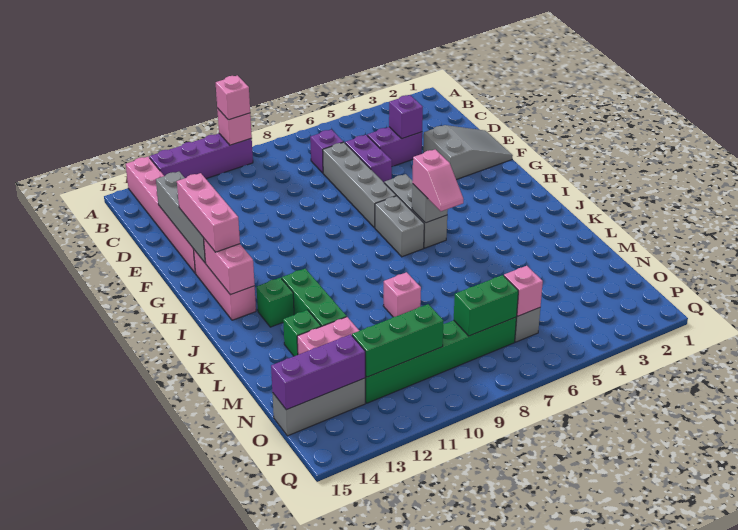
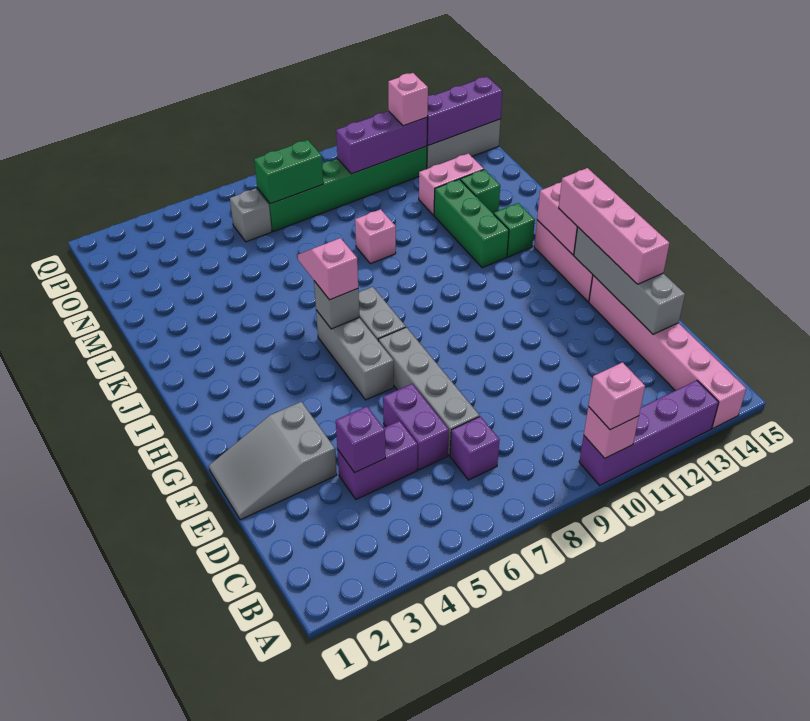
pink 1x3 brick [177,173,240,252] -> pink 1x4 brick [559,168,669,284]
pink 1x1 brick [504,266,543,316] -> pink 1x1 brick moved to [388,73,428,126]
green 1x3 brick [352,304,444,377] -> purple 1x3 brick [336,111,428,174]

